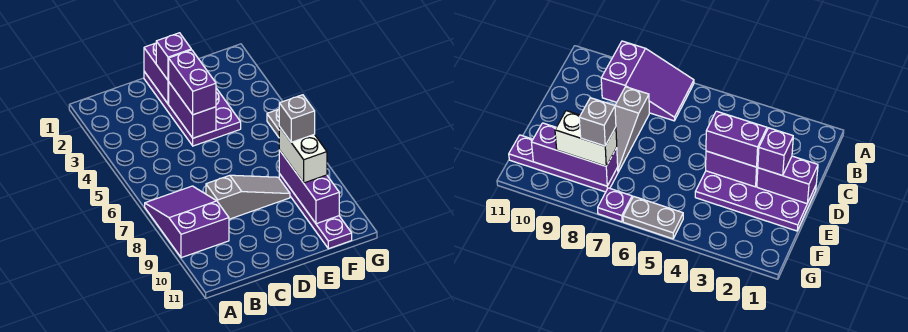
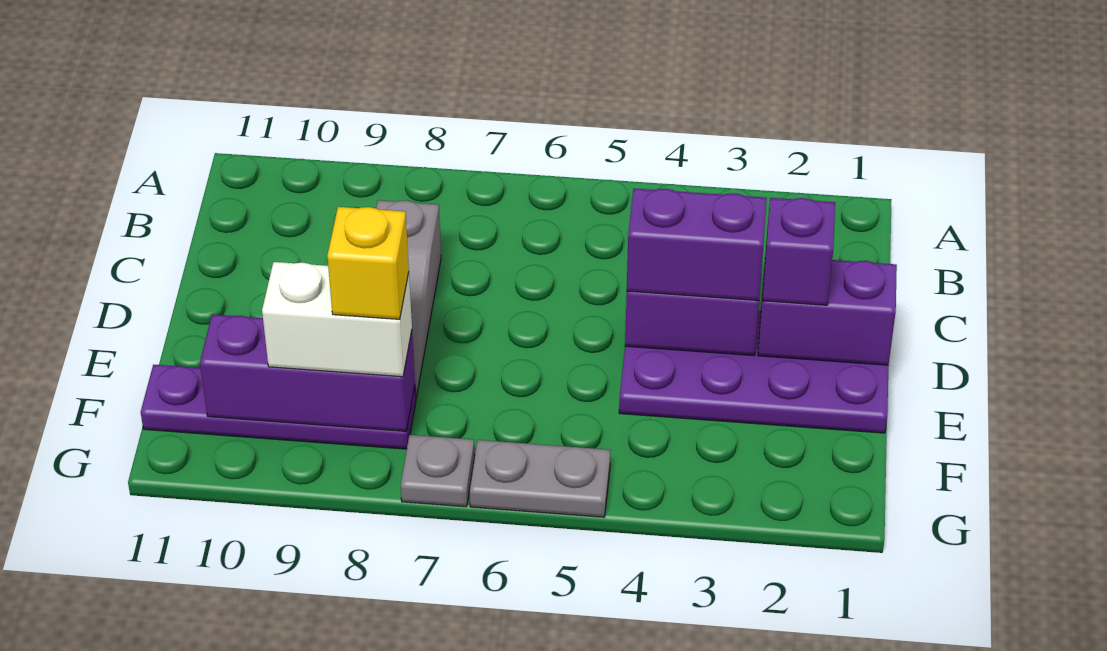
purple 2x3 slope [145,186,229,258] -> none
grey 1x1 brick [279,95,315,142] -> yellow 1x1 brick [327,207,409,319]
purple 1x1 plate [598,188,632,222] -> grey 1x1 plate [401,435,475,507]

